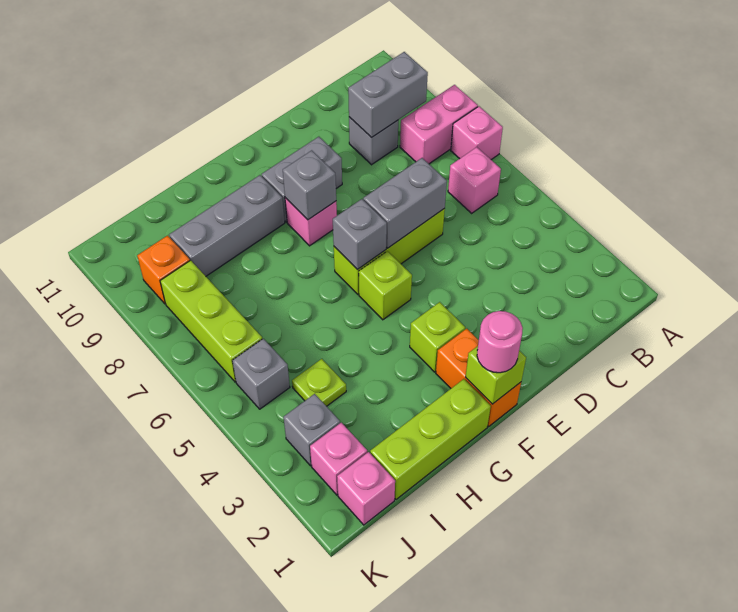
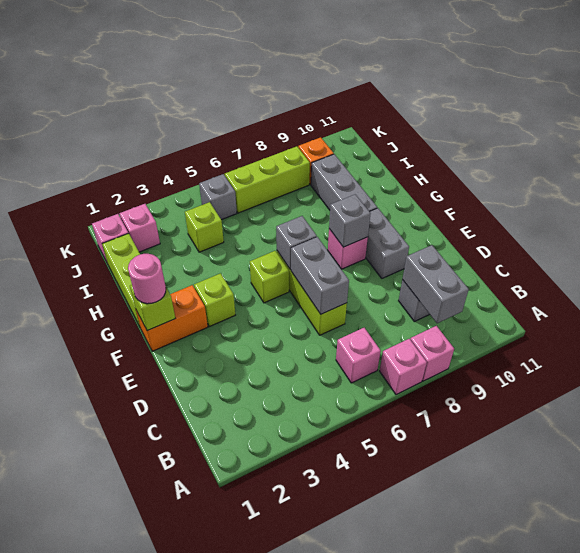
pink 1x2 brick [400,85,478,164] -> pink 1x1 brick [410,326,454,381]
lime 1x1 plate [292,359,346,406] -> lime 1x1 brick [185,202,224,252]
grey 1x1 brick [284,394,340,466] -> none

